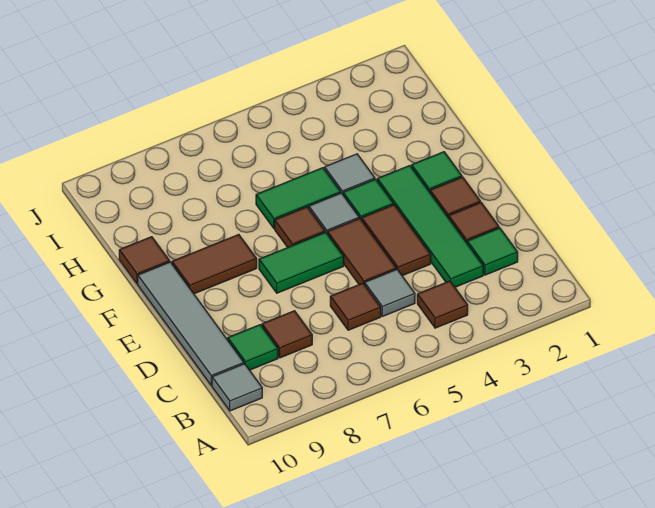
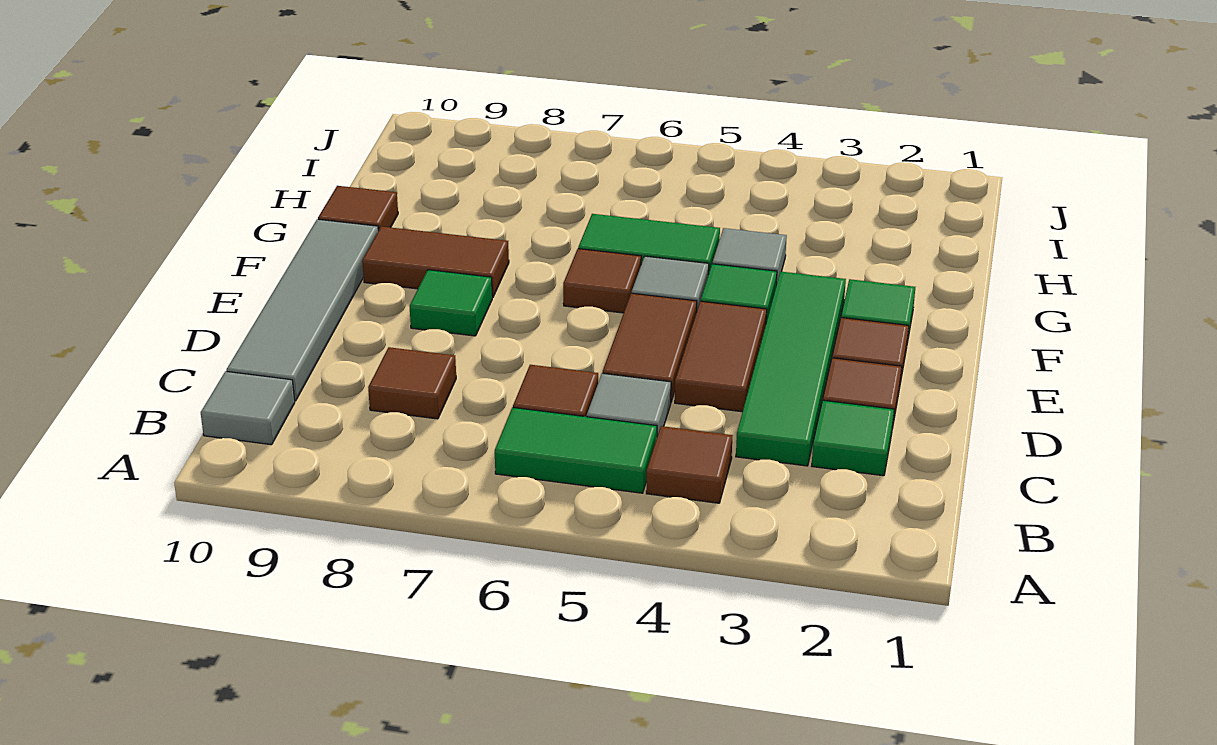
green 1x1 tile [228,325,278,370] -> green 1x1 tile moved to [410,270,492,336]
green 1x2 tile [259,232,344,293] -> green 1x2 tile moved to [495,407,657,493]

